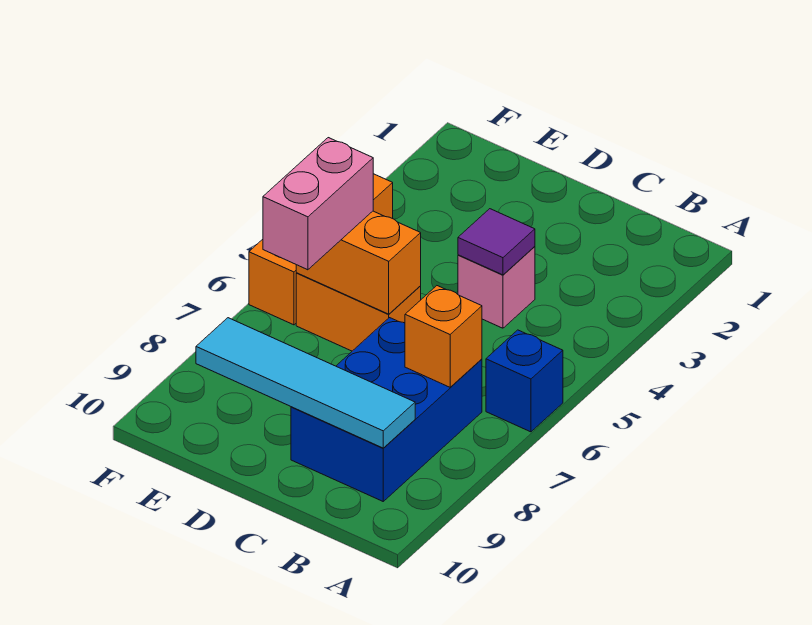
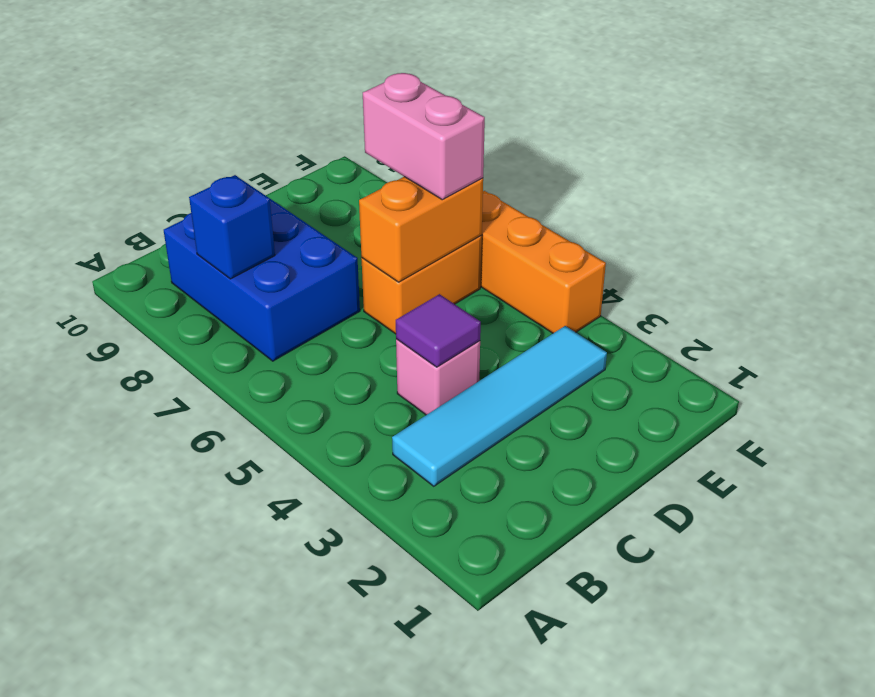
blue 1x1 brick [486,330,563,432] -> blue 1x1 brick moved to [189,175,275,279]
orange 1x1 brick [405,286,482,387] -> none
cyan 1x4 tile [196,318,415,448] -> cyan 1x4 tile moved to [392,326,607,486]

